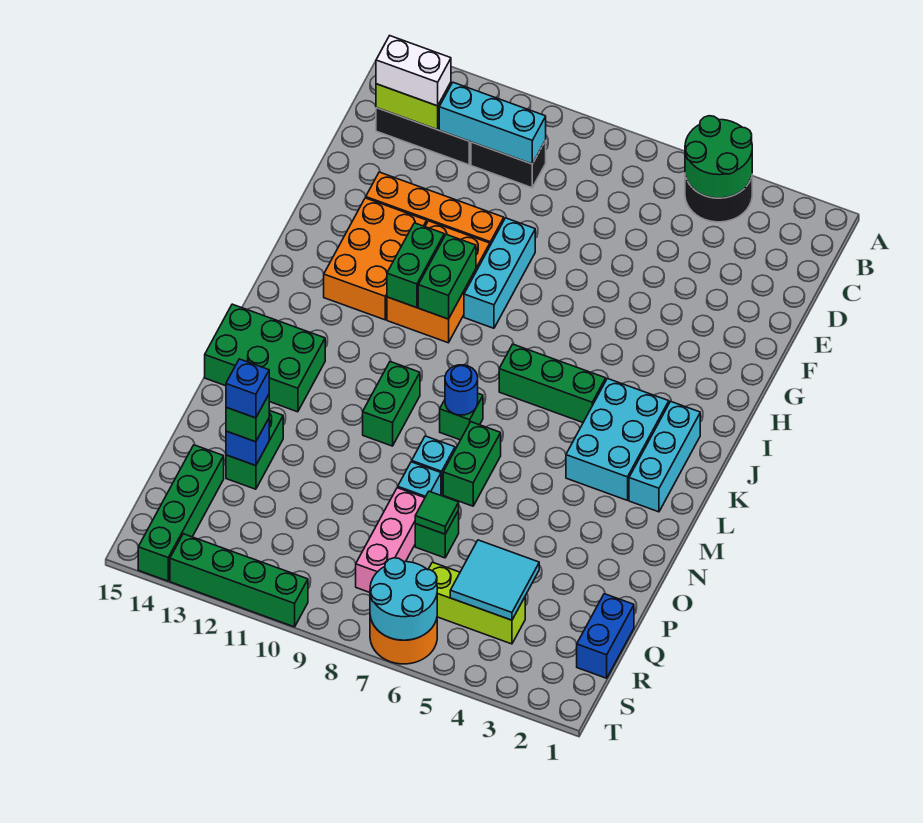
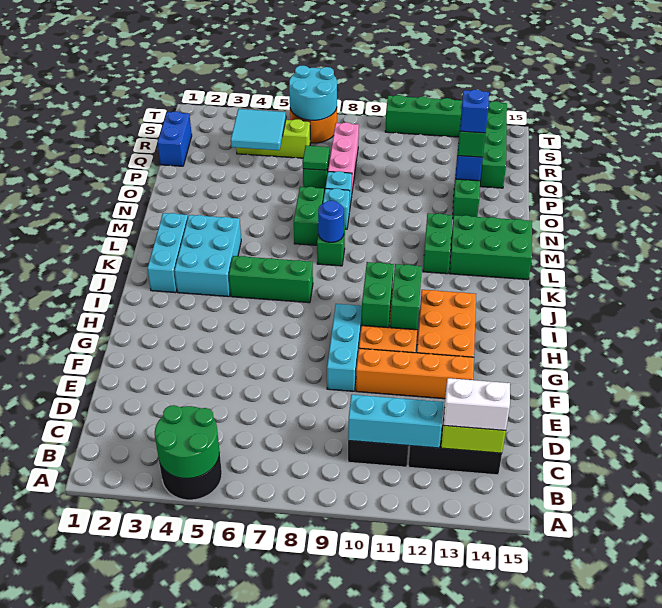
green 1x2 brick [363,361,420,446] -> green 1x2 brick moved to [423,213,452,274]

